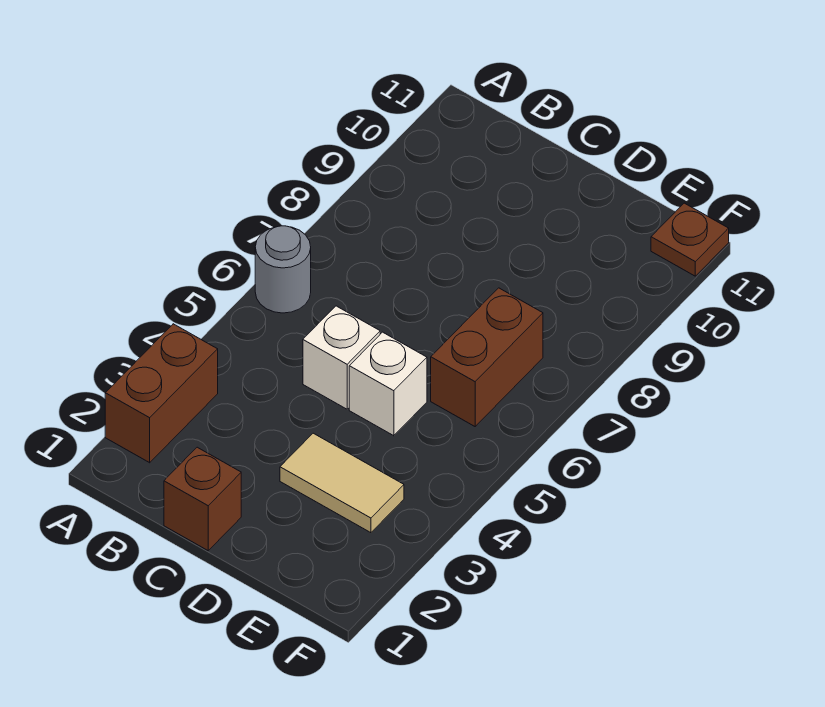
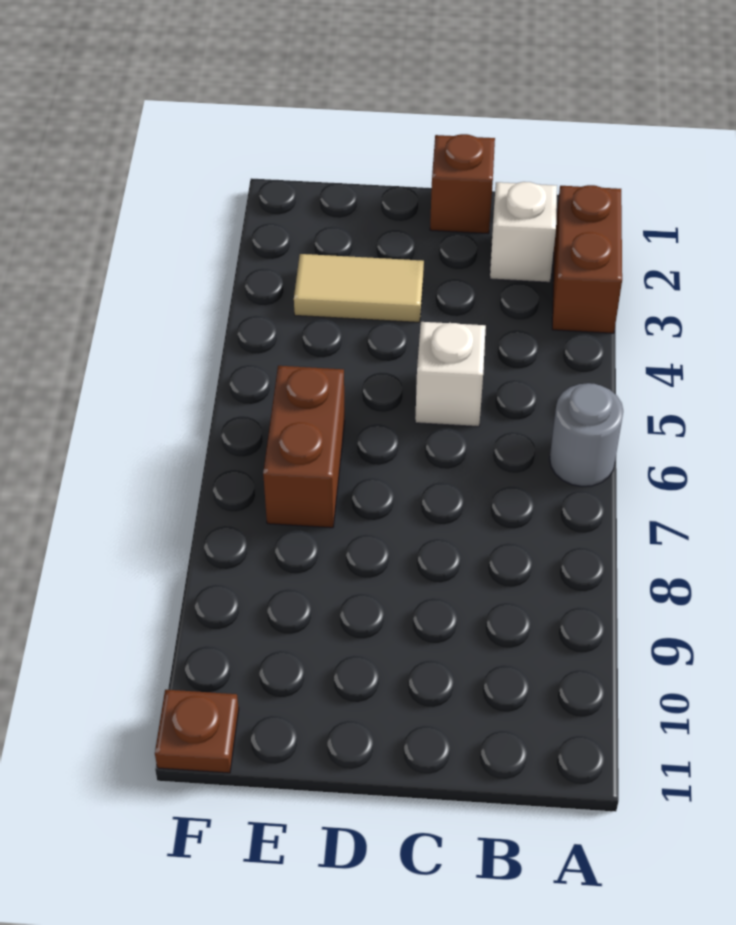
white 1x1 brick [349,332,427,436] -> white 1x1 brick moved to [490,182,557,282]

